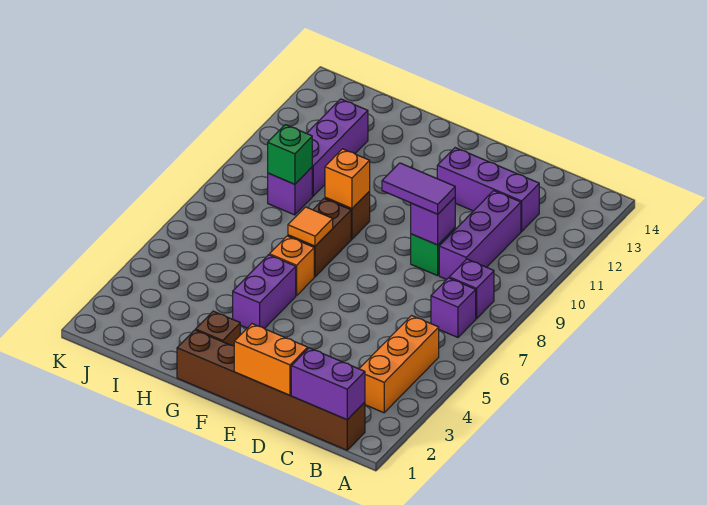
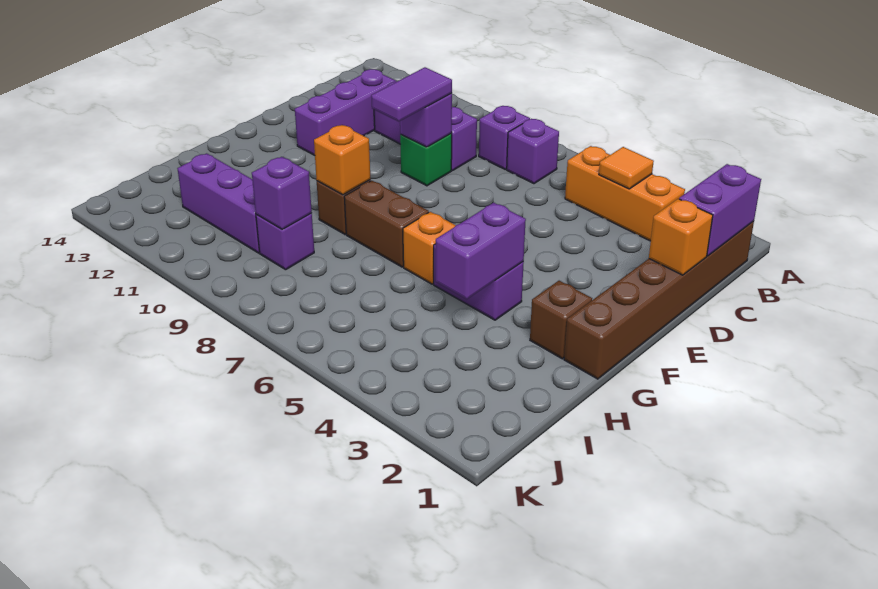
orange 1x2 brick [234,324,308,395] -> orange 1x1 brick [649,199,713,275]
none -> purple 1x2 brick [436,202,526,299]
orange 1x1 tile [288,207,333,246] -> orange 1x1 tile moved to [599,147,654,189]
green 1x1 brick [268,125,312,184] -> purple 1x1 brick [252,157,312,229]

